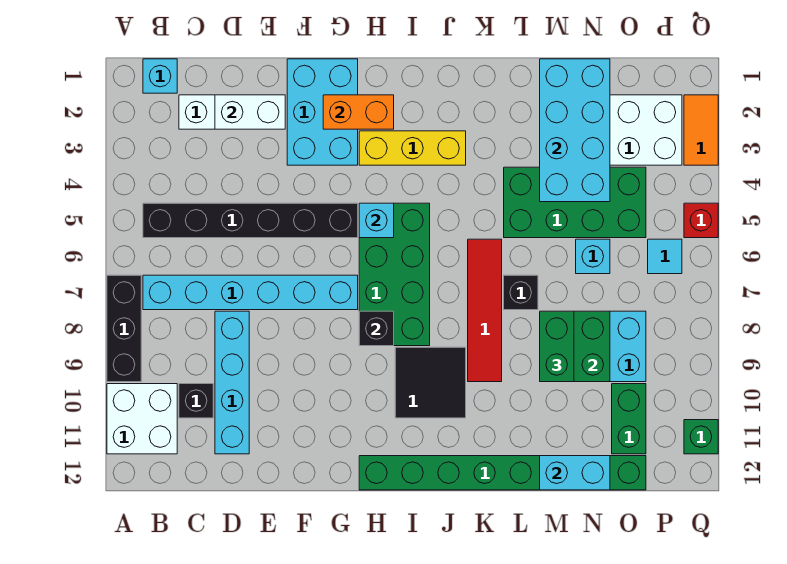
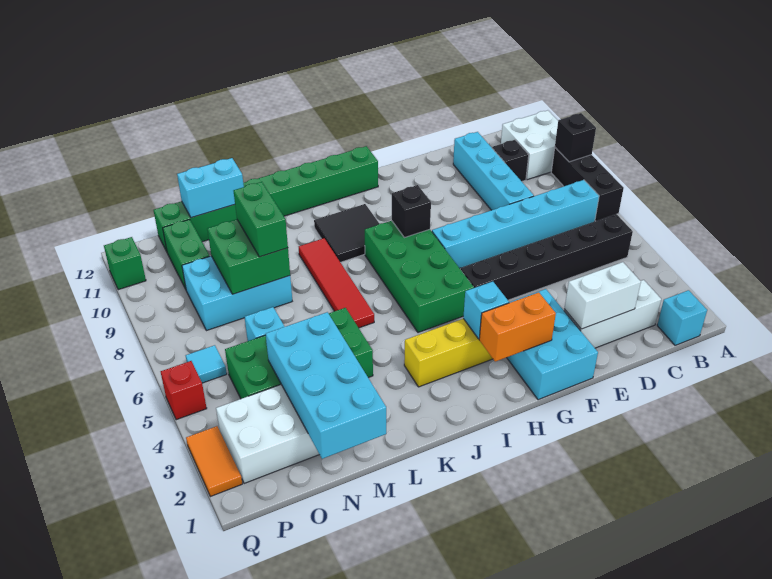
cyan 1x1 brick [359,203,394,238] -> cyan 1x1 brick moved to [463,282,509,339]
black 1x1 brick [504,275,538,310] -> black 1x1 brick moved to [555,113,596,162]

